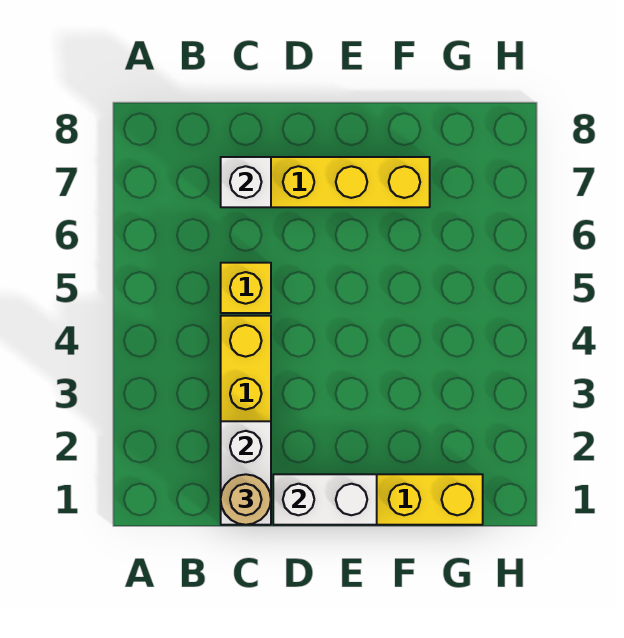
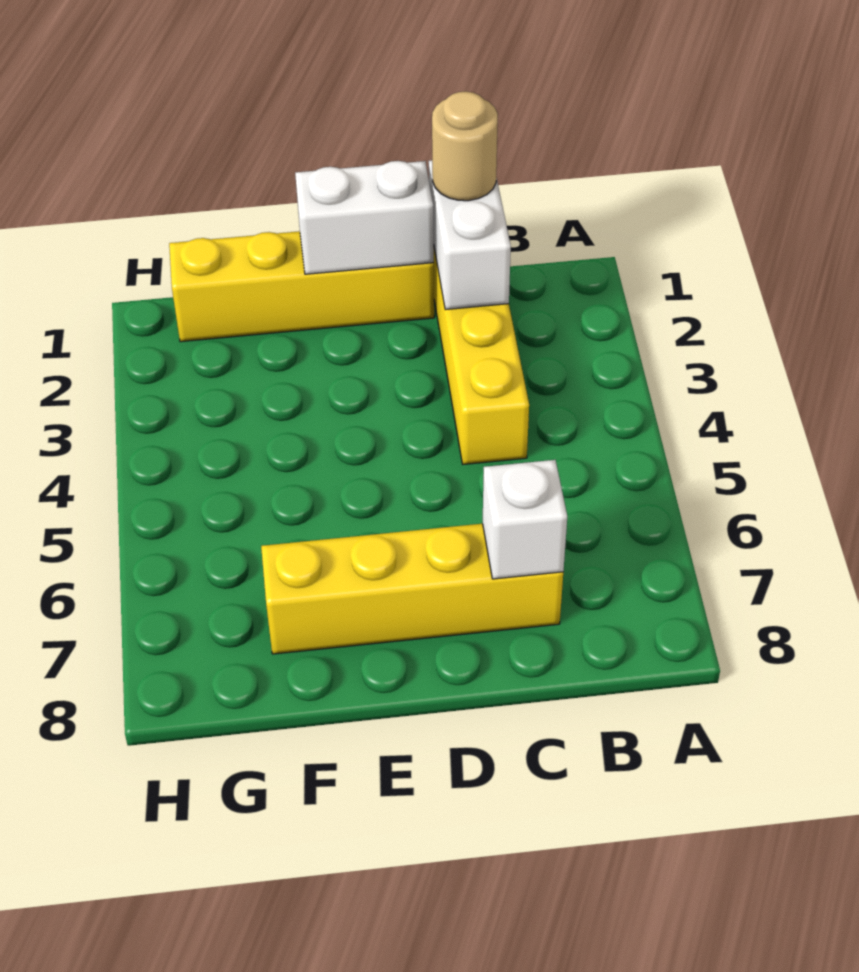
yellow 1x1 brick [221,263,271,313] -> none

